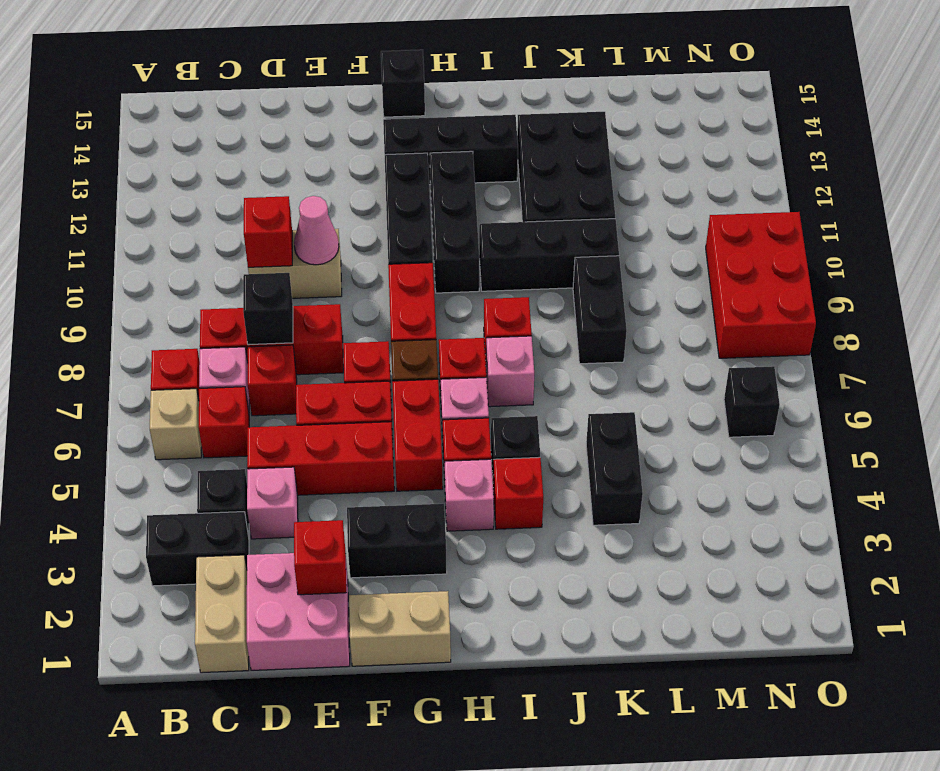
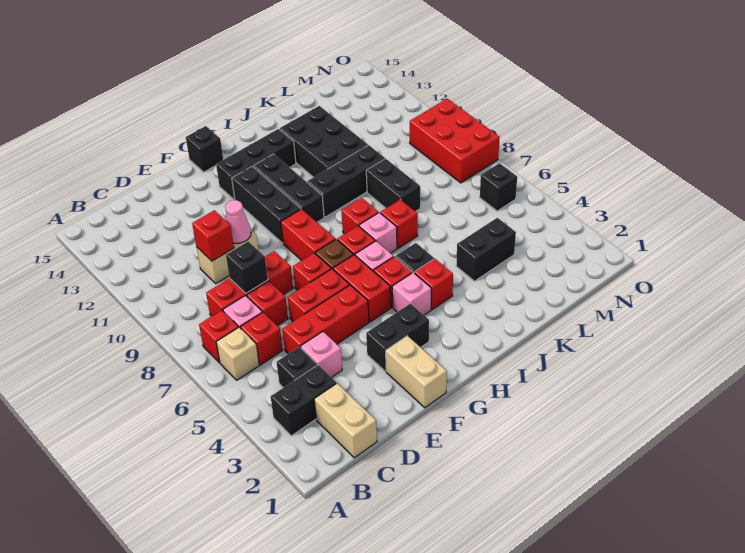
pink 2x2 brick [247,552,350,670] -> none
red 1x1 brick [294,520,346,595] -> red 1x1 brick moved to [380,199,418,248]
tan 1x2 brick [349,591,451,666] -> tan 1x2 brick turned to [386,336,447,408]
black 1x2 brick [586,412,643,525] -> black 1x2 brick turned to [456,218,516,281]

